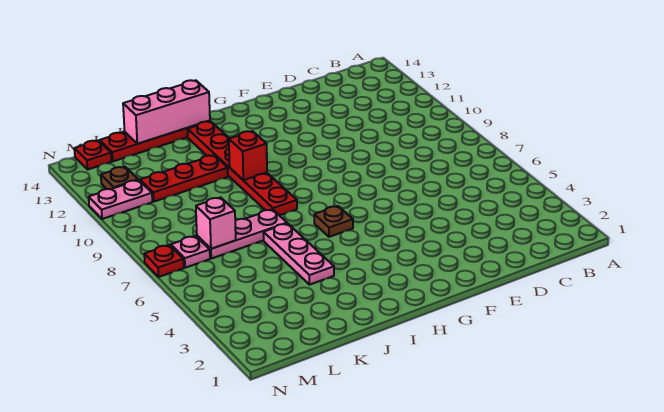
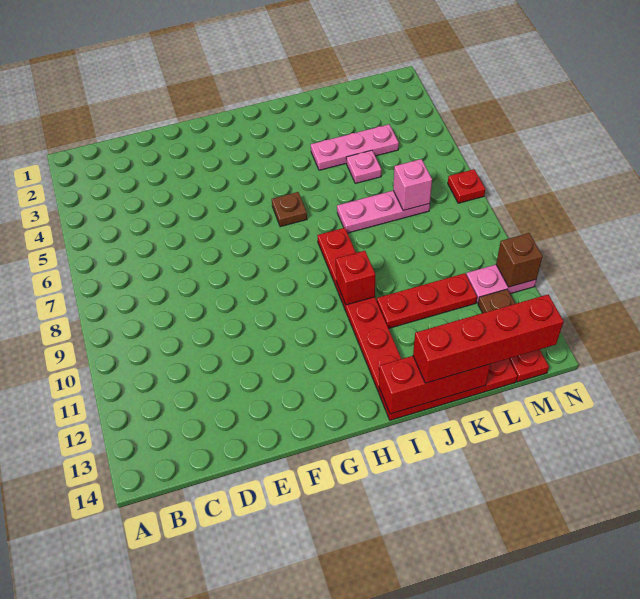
pink 1x3 brick [123,80,210,144] -> red 1x3 brick [379,356,490,414]
pink 1x3 plate [263,223,334,285] -> pink 1x3 plate turned to [311,124,399,170]
none -> red 1x4 brick [413,295,564,383]
pink 1x1 plate [171,236,210,268] -> pink 1x1 plate moved to [346,150,381,183]
none -> brown 1x1 brick [496,233,543,287]

